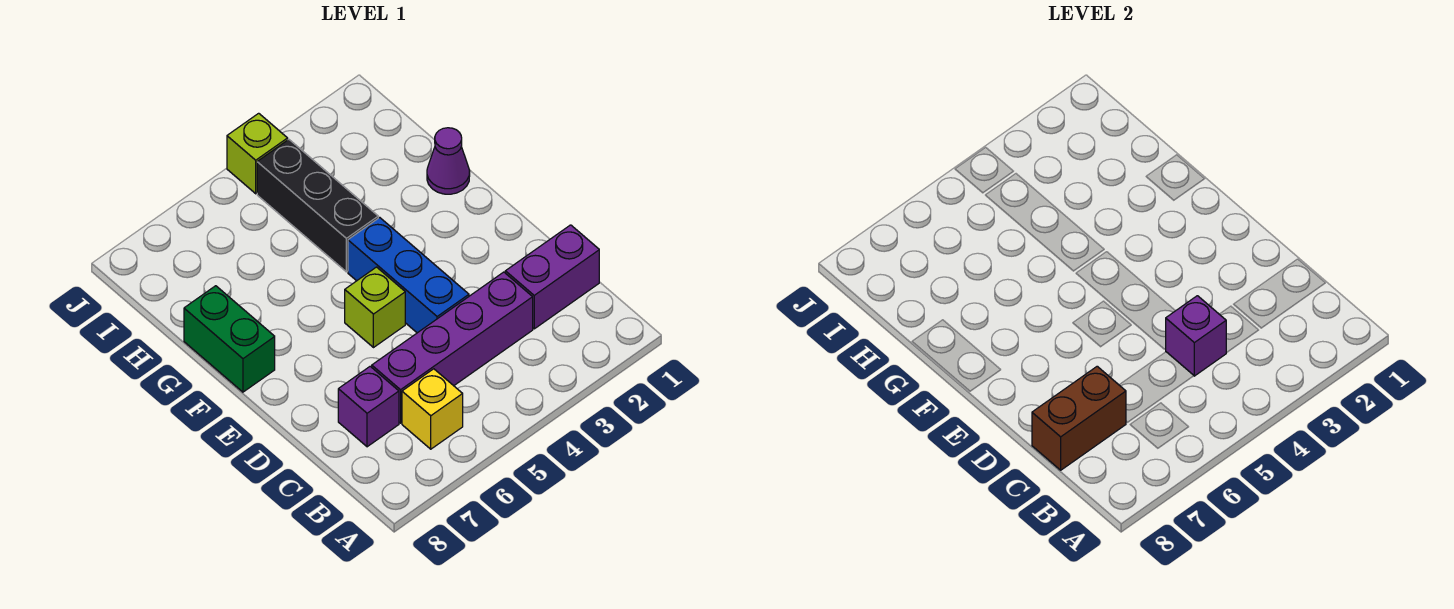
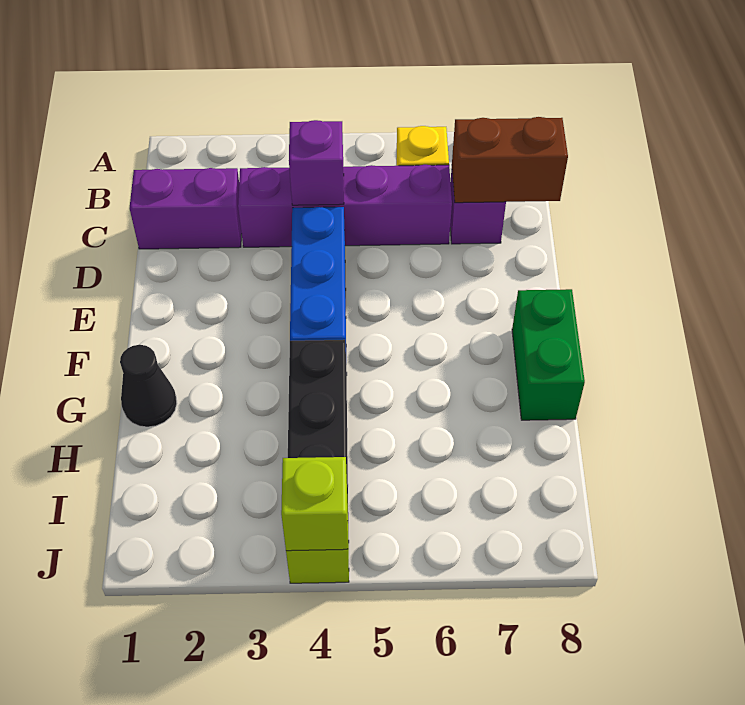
lime 1x1 brick [345,267,405,348] -> lime 1x1 brick moved to [281,457,348,551]
purple 1x1 cone [427,128,470,194] -> black 1x1 cone [120,345,177,427]

